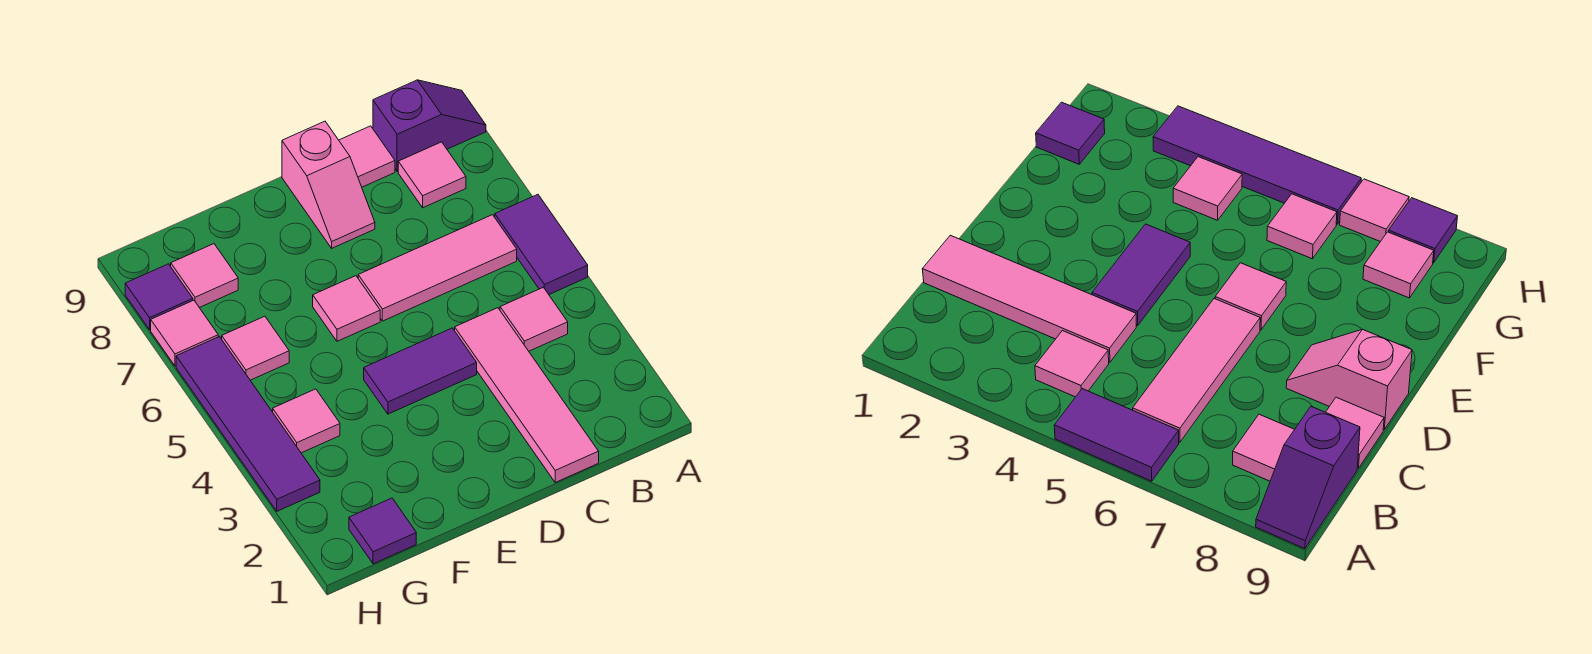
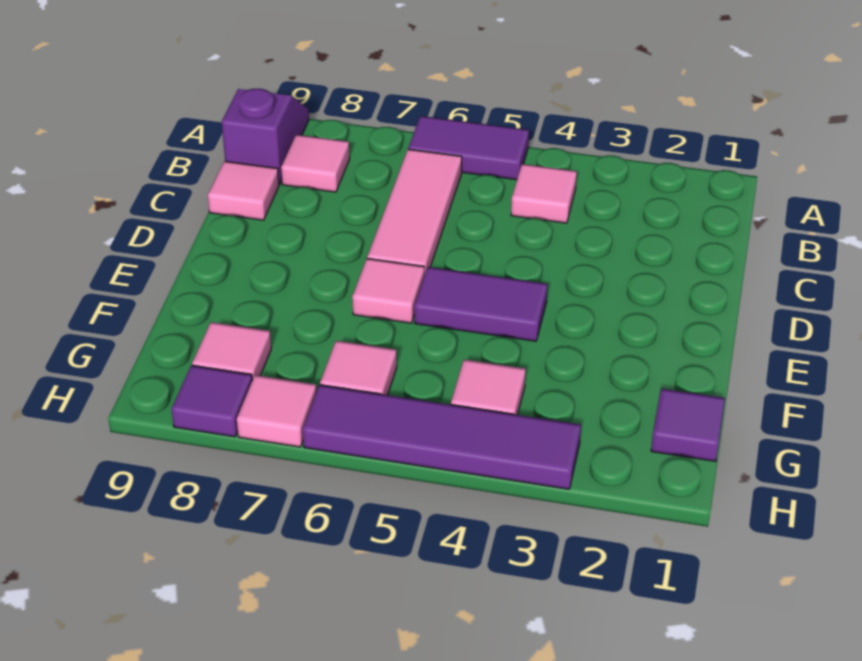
pink 1x4 tile [455,308,599,482] -> none
purple 1x2 tile [364,328,477,414] -> purple 1x2 tile turned to [414,267,548,341]
pink 1x2 slope [282,121,375,248] -> none

